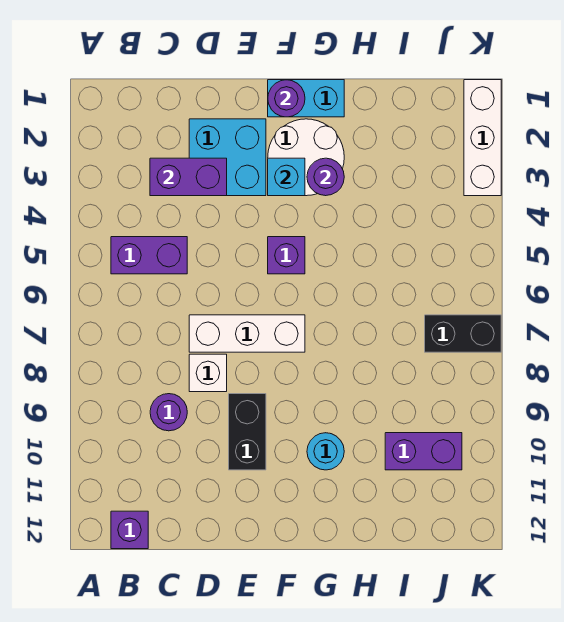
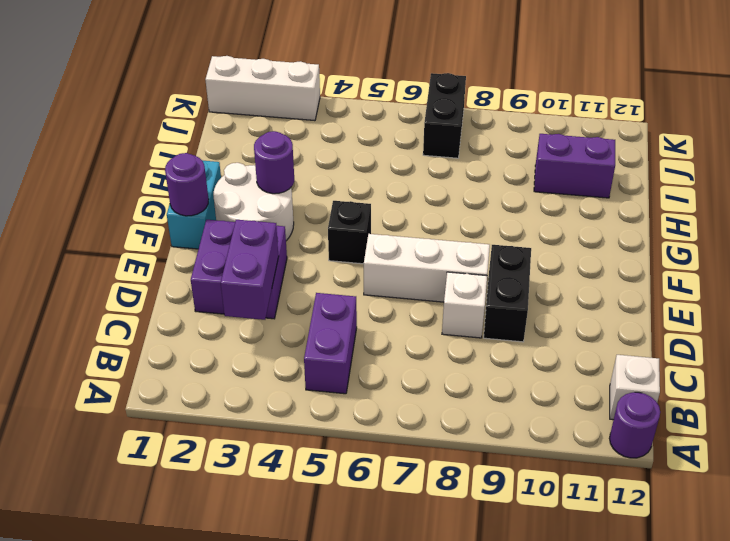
purple 1x1 brick [111,511,148,549] -> white 1x1 brick [610,355,660,420]
purple 1x1 round brick [150,394,187,431] -> purple 1x1 round brick moved to [609,392,660,458]
cyan 2x2 brick [189,119,266,196] -> purple 2x2 brick [191,220,287,319]
white 1x3 brick [189,315,305,352] -> white 1x3 brick turned to [364,234,490,302]
black 1x2 brick [229,394,266,470] -> black 1x2 brick turned to [484,245,531,342]
cyan 1x1 brick [268,158,305,196] -> none
purple 1x1 brick [268,237,305,274] -> black 1x1 brick [328,201,371,264]
cyan 1x1 round brick [307,433,344,470] -> none
purple 1x2 brick [385,433,462,470] -> purple 1x2 brick turned to [534,134,615,198]

